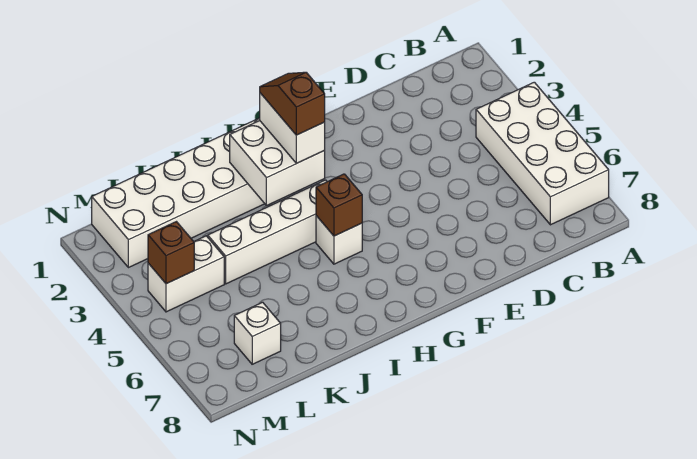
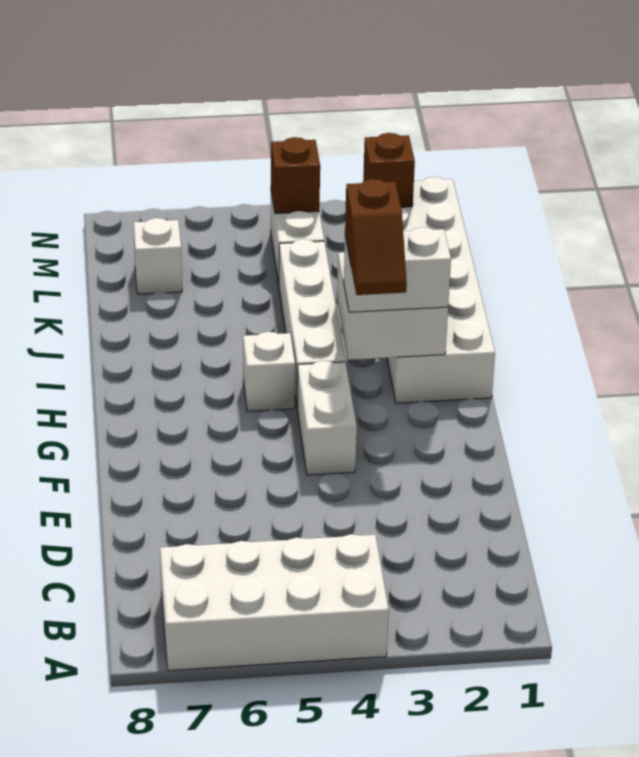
none -> white 1x2 brick [297,361,357,475]
brown 1x2 slope [260,72,325,135] -> brown 1x2 slope turned to [345,179,407,295]
brown 1x1 brick [316,174,362,236] -> brown 1x1 brick moved to [363,133,415,207]

